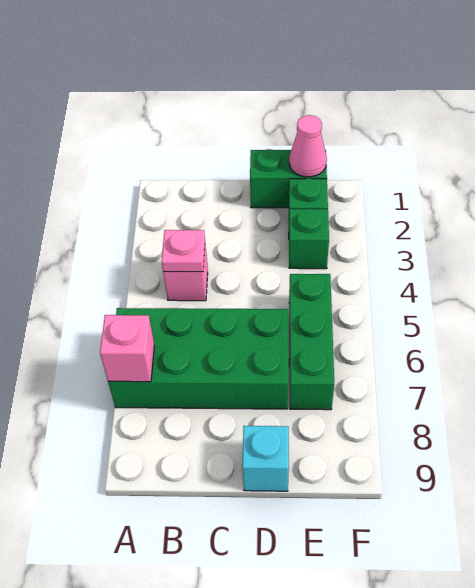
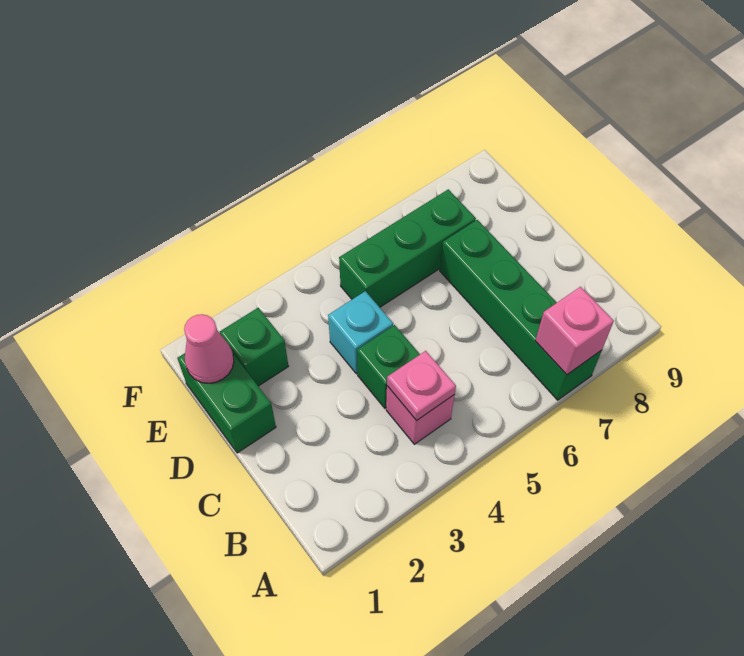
green 2x4 brick [108,308,288,409] -> green 1x4 brick [440,220,602,400]
cyan 1x1 brick [242,426,289,491] -> cyan 1x1 brick moved to [328,291,393,374]
green 1x1 brick [289,209,329,269] -> green 1x1 brick moved to [357,325,420,408]

